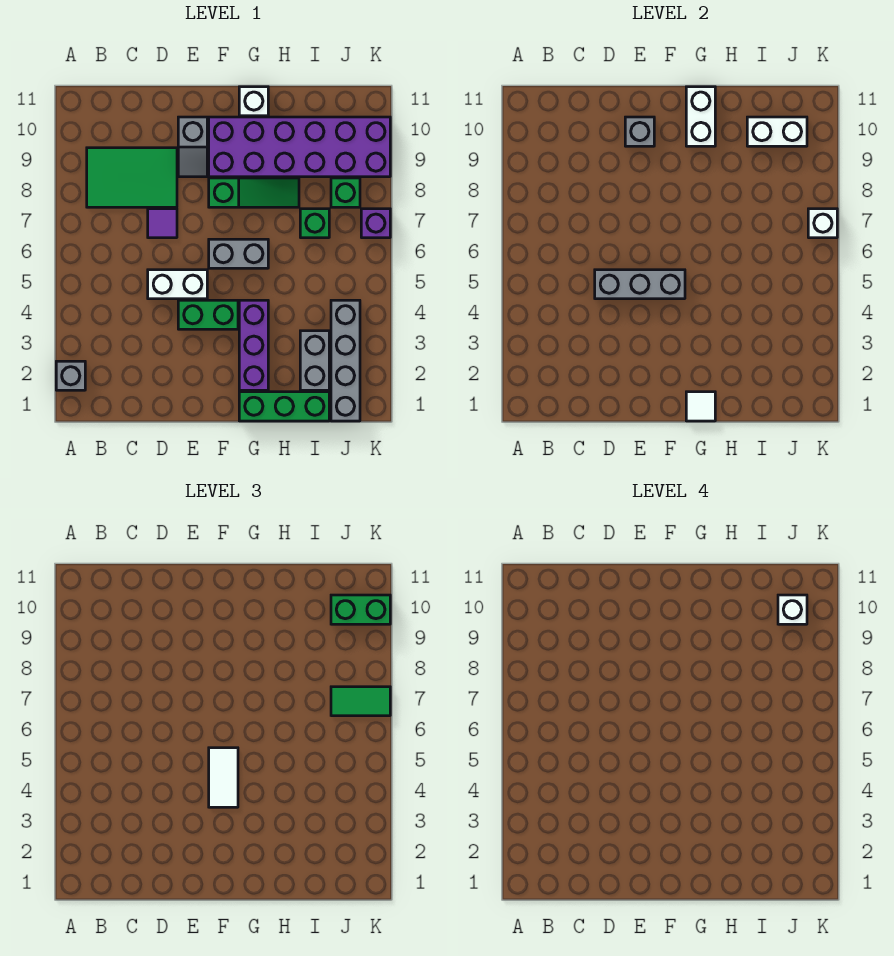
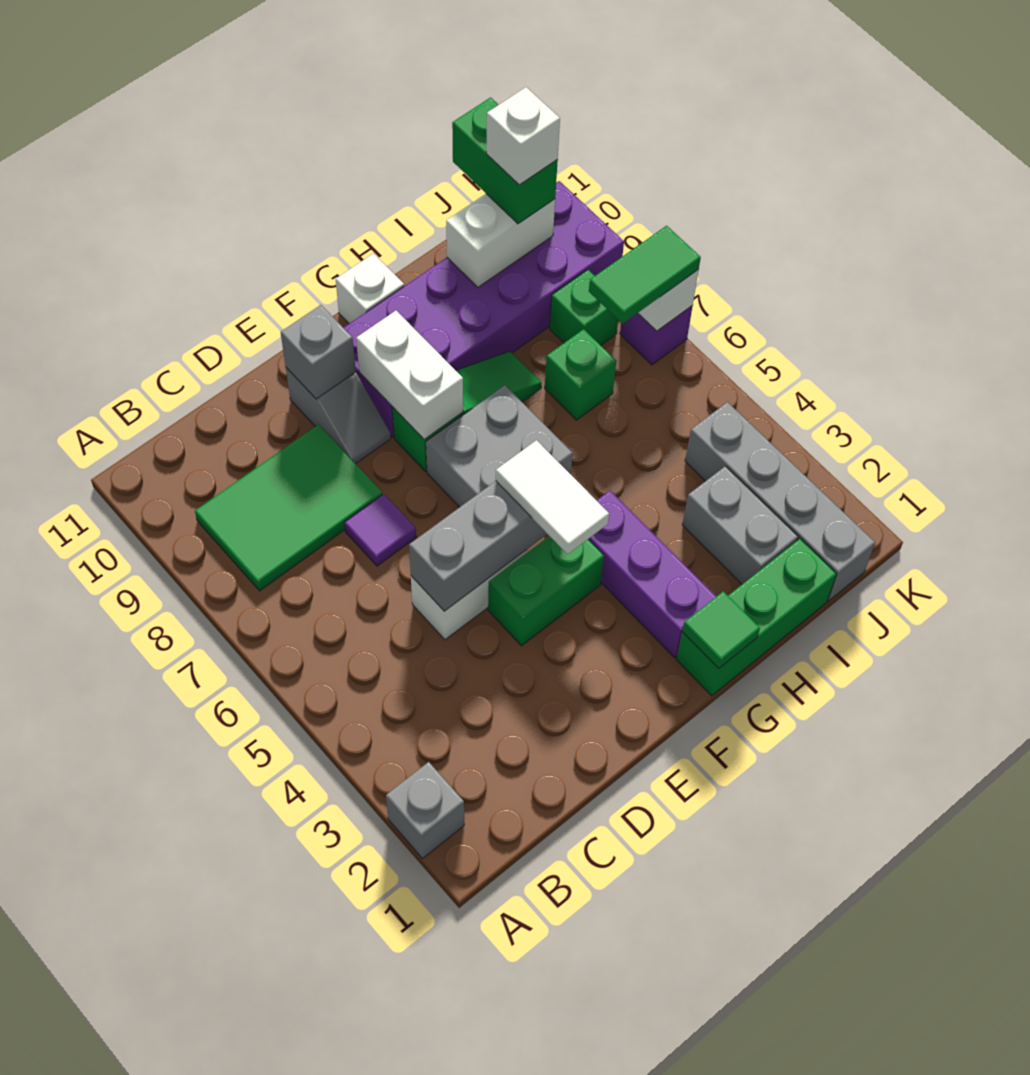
grey 1x2 brick [209,239,268,268] -> grey 2x2 brick [426,386,573,507]
white 1x1 tile [686,392,715,421] -> green 1x1 tile [682,591,760,668]
white 1x2 brick [686,87,715,146] -> white 1x2 brick moved to [356,311,463,439]
green 1x2 brick [331,595,390,624] -> green 1x2 brick turned to [452,97,558,224]

